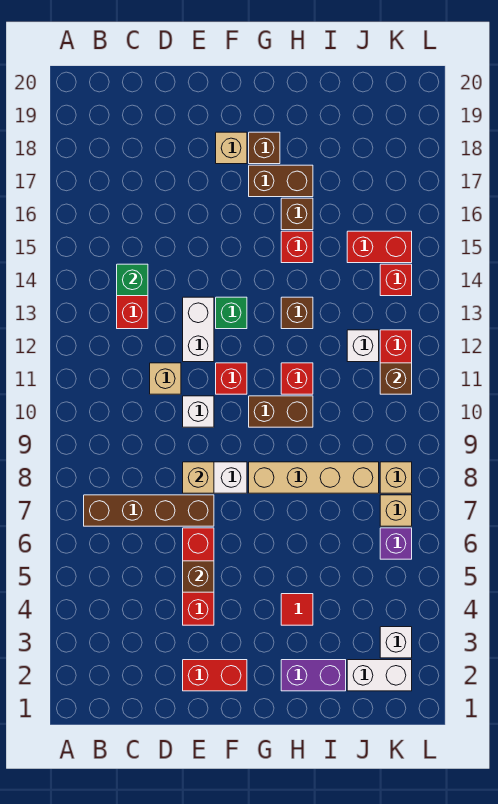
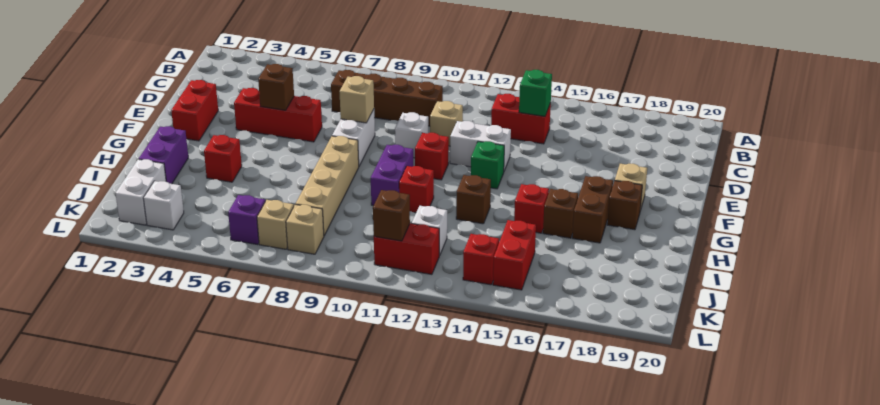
brown 1x4 brick [84,495,214,526] -> brown 1x4 brick turned to [331,70,443,126]
brown 1x2 brick [249,396,313,427] -> purple 1x2 brick [371,145,413,206]
red 1x1 tile [281,594,313,625] -> red 1x1 brick [204,135,242,182]

